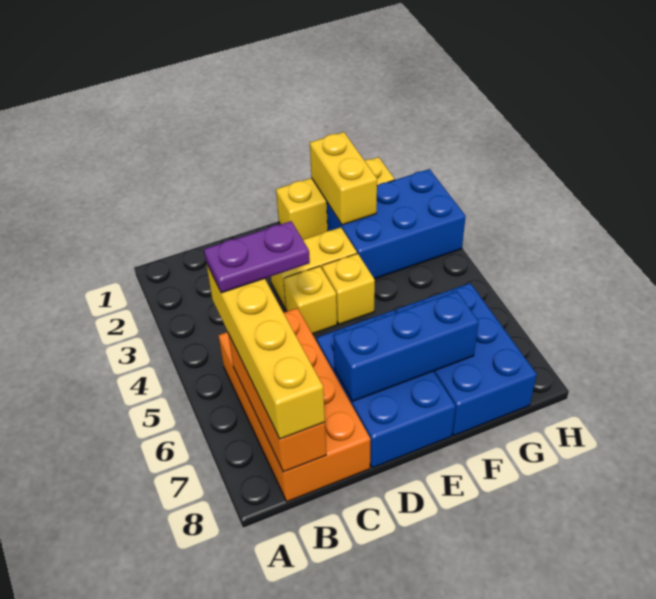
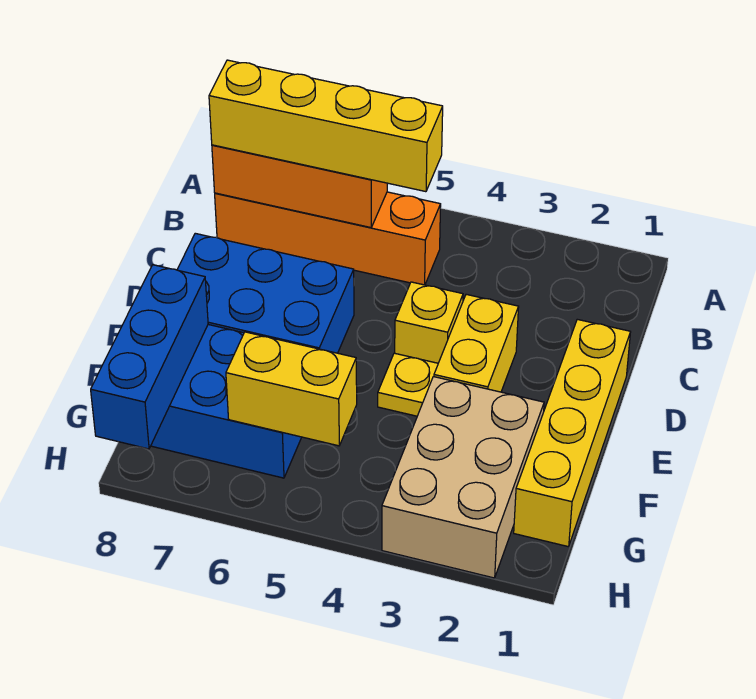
orange 2x4 brick [218,308,371,502] -> orange 1x4 brick [215,192,441,285]
purple 1x2 plate [204,221,310,293] -> none
blue 1x3 brick [333,291,479,401] -> blue 1x3 brick moved to [91,265,208,449]
yellow 1x3 brick [276,157,395,239] -> yellow 1x4 brick [514,319,630,547]
yellow 1x1 brick [322,254,375,324] -> yellow 1x1 plate [378,353,438,416]
yellow 1x2 brick [310,132,377,225] -> yellow 1x2 brick moved to [226,332,357,446]
blue 2x3 brick [327,169,466,279] -> tan 2x3 brick [382,377,544,578]

